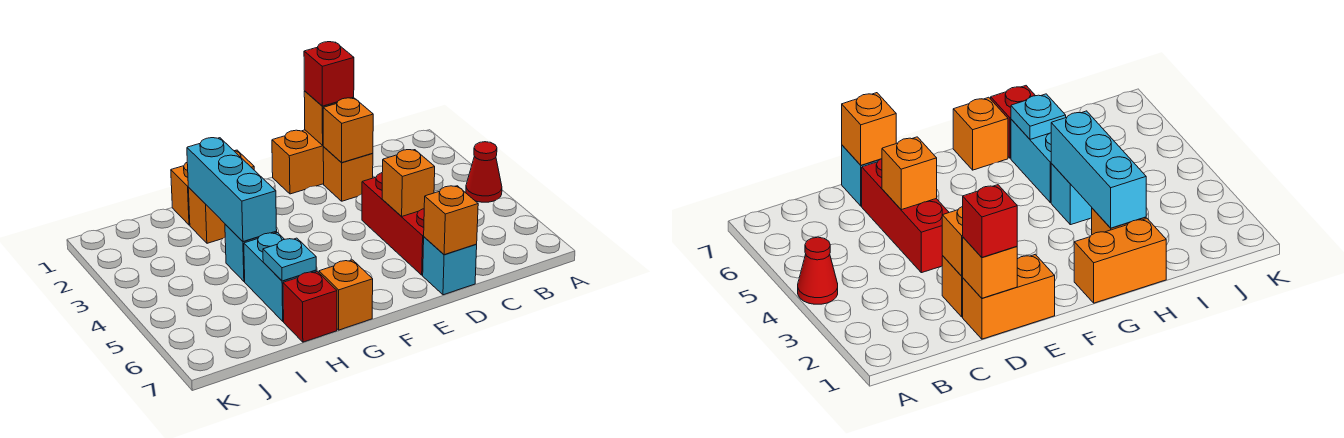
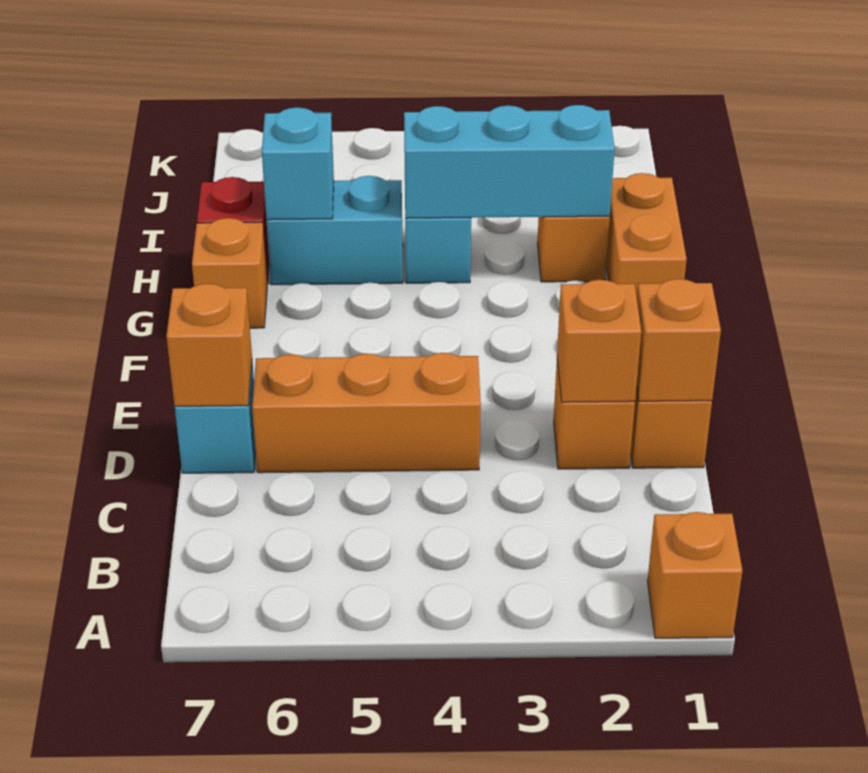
red 1x1 cone [466,142,502,202] -> none
red 1x1 brick [304,42,354,106] -> none
red 1x3 brick [362,173,424,275] -> orange 1x3 brick [252,353,481,473]
orange 1x1 brick [382,150,435,216] -> orange 1x1 brick moved to [648,512,742,638]
cyan 1x1 plate [263,238,316,281] -> cyan 1x1 brick [262,107,334,220]

